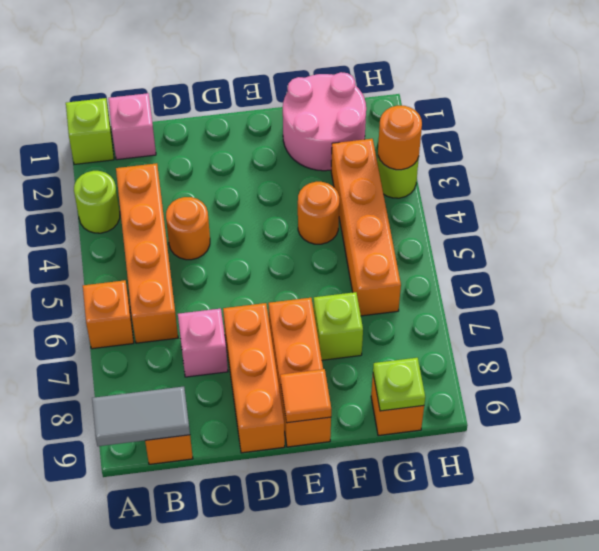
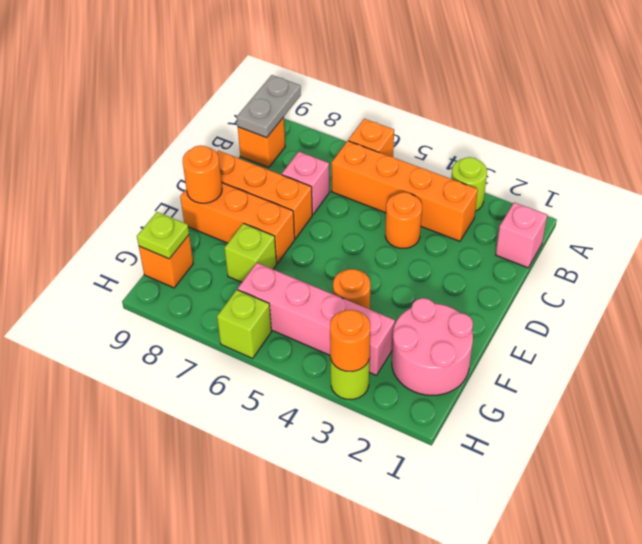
lime 1x1 brick [66,98,114,164] -> lime 1x1 brick moved to [217,290,272,358]
grey 1x2 tile [92,387,190,446] -> grey 1x2 plate [237,75,301,138]
orange 1x1 tile [280,369,331,423] -> orange 1x1 round brick [183,145,222,203]
orange 1x4 brick [331,139,401,316] -> pink 1x4 brick [238,263,395,376]

